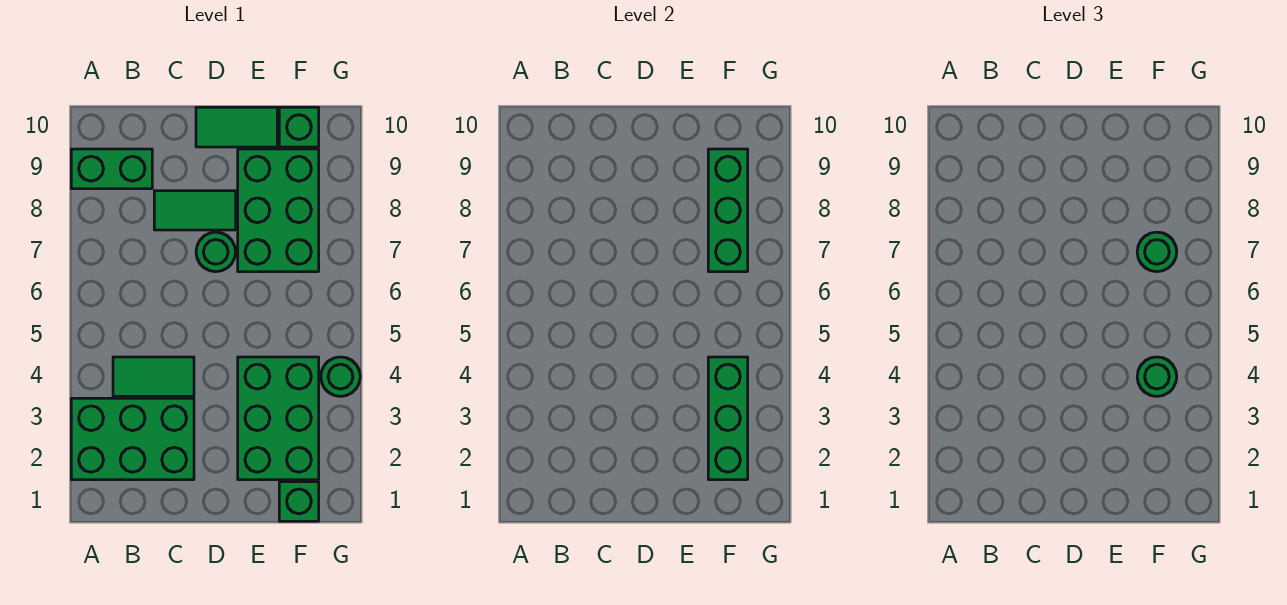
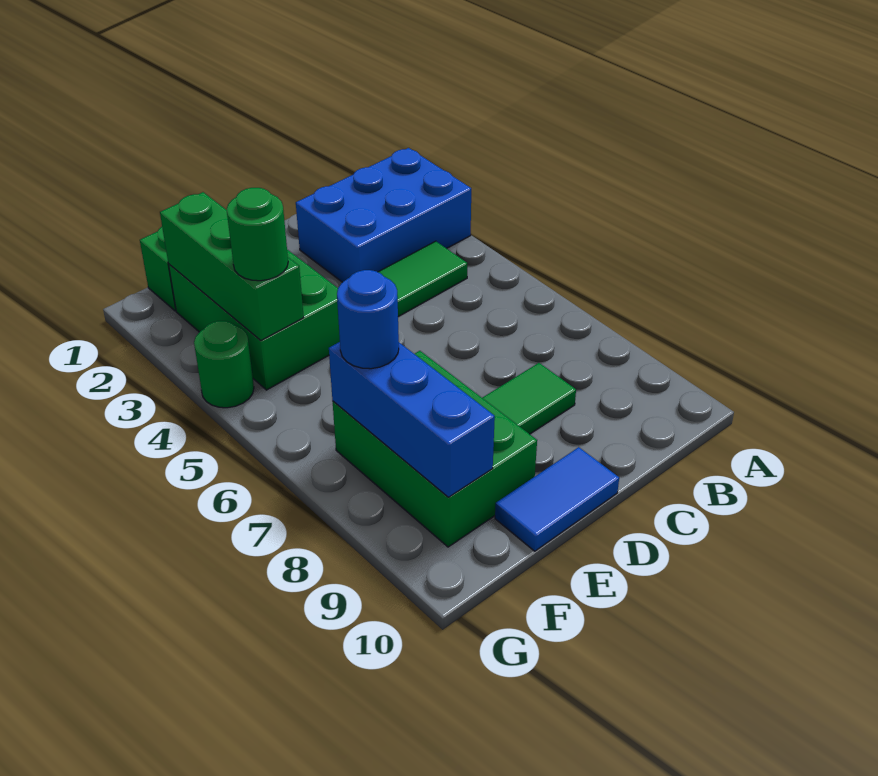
green 2x3 brick [71,398,194,480] -> blue 2x3 brick [296,148,471,282]
green 1x2 brick [71,149,152,189] -> none
green 1x1 round brick [196,232,236,272] -> none
green 1x2 tile [196,107,277,147] -> blue 1x2 tile [495,447,619,551]
green 1x3 brick [708,149,748,272] -> blue 1x3 brick [329,342,495,497]
green 1x1 round brick [1137,232,1177,272] -> blue 1x1 round brick [337,270,399,369]
green 1x1 brick [279,107,319,147] -> none

